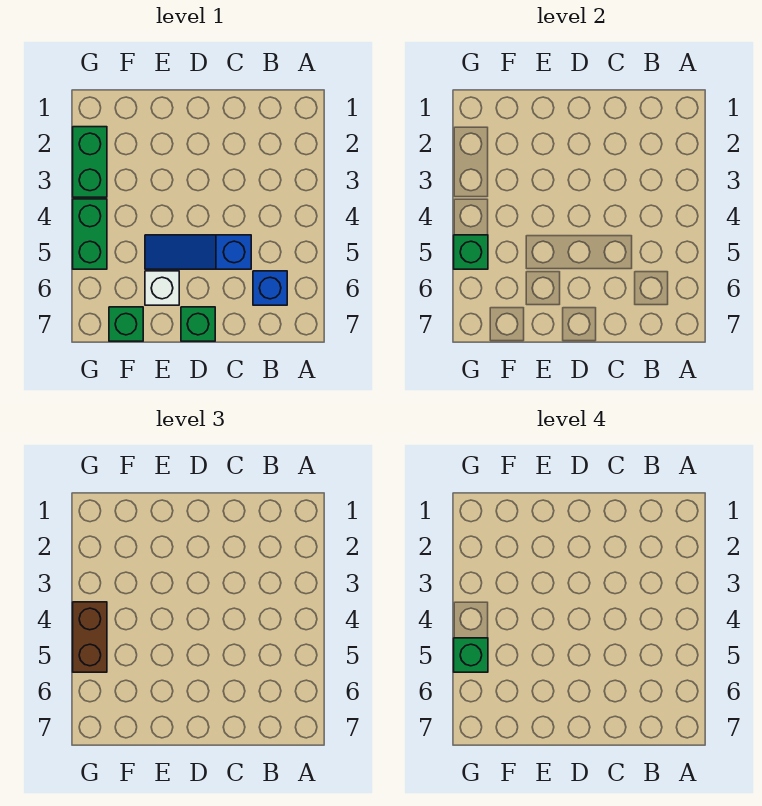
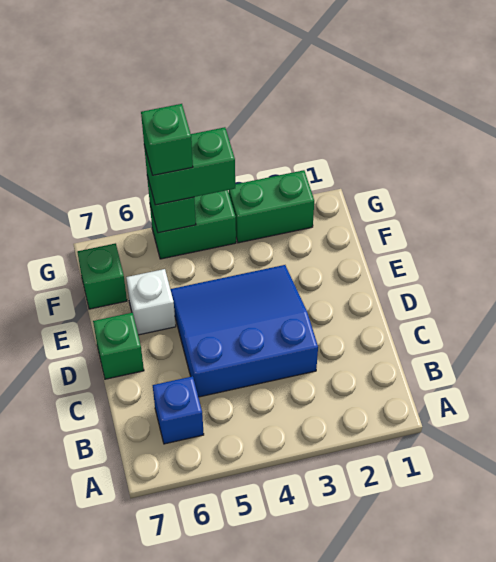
blue 1x3 slope [145,235,251,269] -> blue 3x3 slope [170,265,318,397]
brown 1x2 brick [73,602,107,672] -> green 1x2 brick [144,127,235,205]

